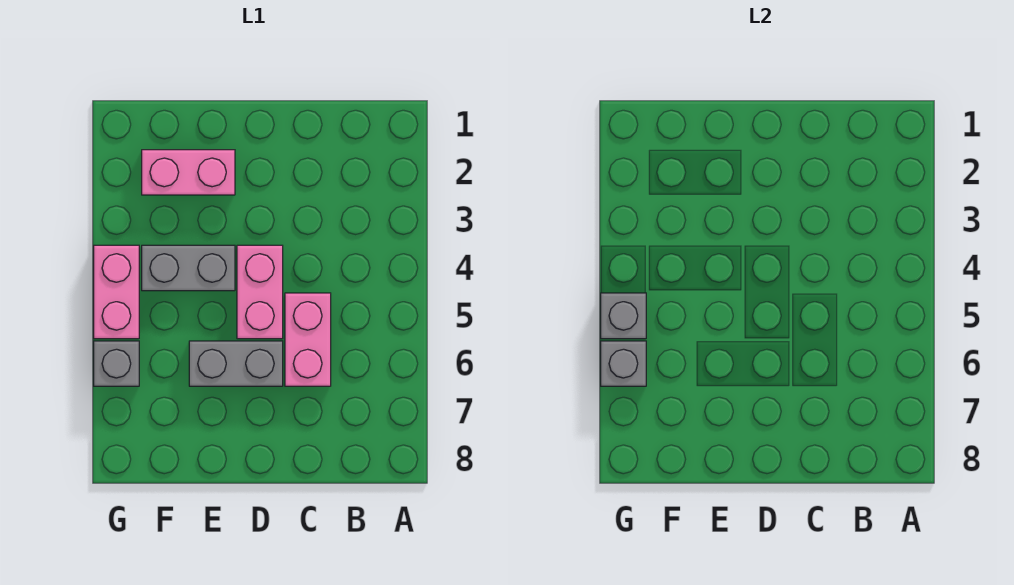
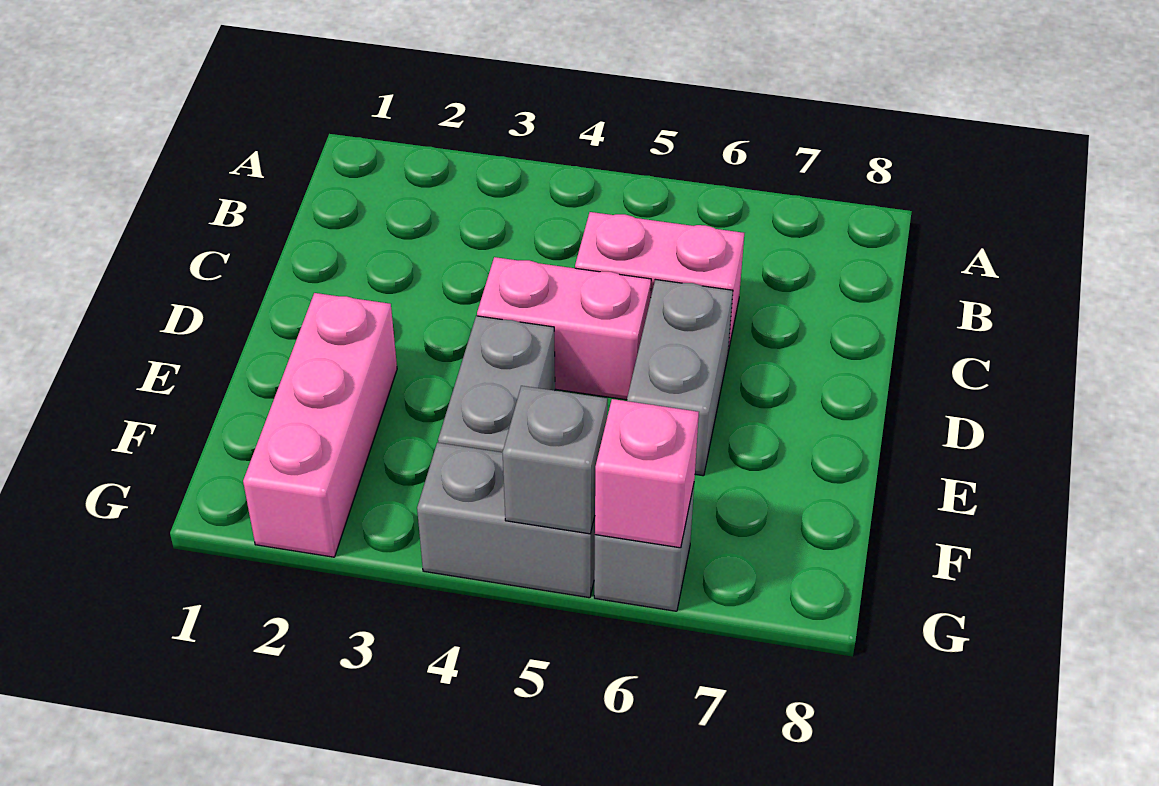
pink 1x2 brick [142,150,235,195] -> pink 1x3 brick [243,293,397,557]
pink 1x2 brick [94,245,139,339] -> grey 1x2 brick [417,443,595,598]
grey 1x1 brick [601,341,646,386] -> pink 1x1 brick [595,399,699,548]

